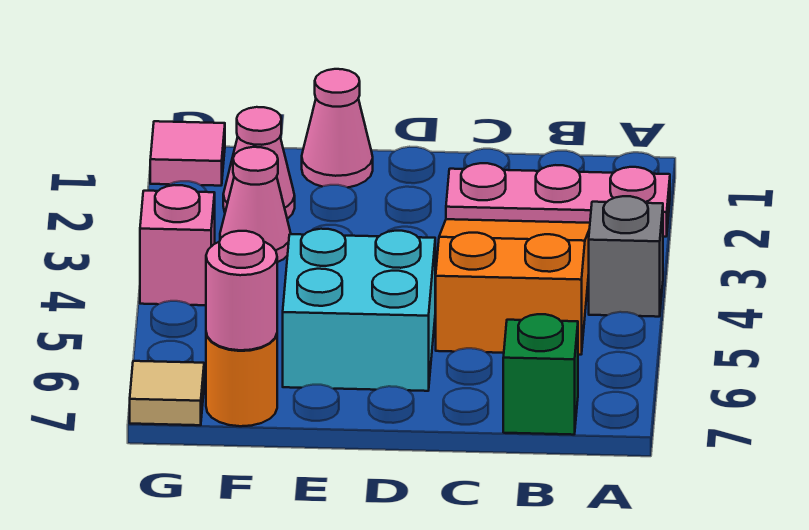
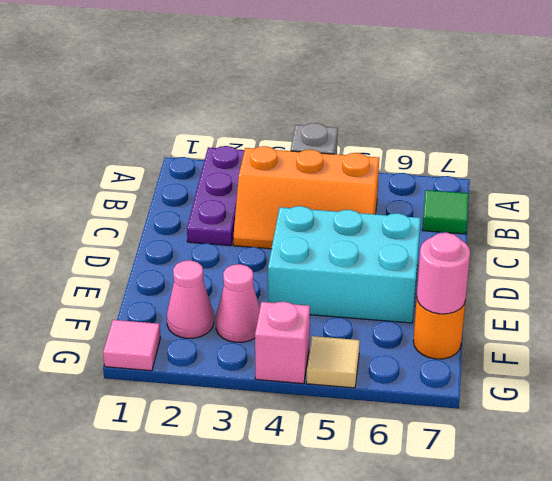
pink 1x3 plate [446,163,670,237] -> purple 1x3 plate [187,146,244,246]
orange 2x3 slope [436,219,590,355] -> orange 2x3 slope turned to [233,146,379,249]
green 1x1 brick [503,314,578,435] -> green 1x1 tile [422,190,469,234]
cyan 2x2 brick [283,229,435,391] -> cyan 2x3 brick [268,206,421,323]
pink 1x1 cone [302,69,373,187] -> none
tan 1x1 tile [130,361,204,425] -> tan 1x1 tile moved to [306,336,360,388]

